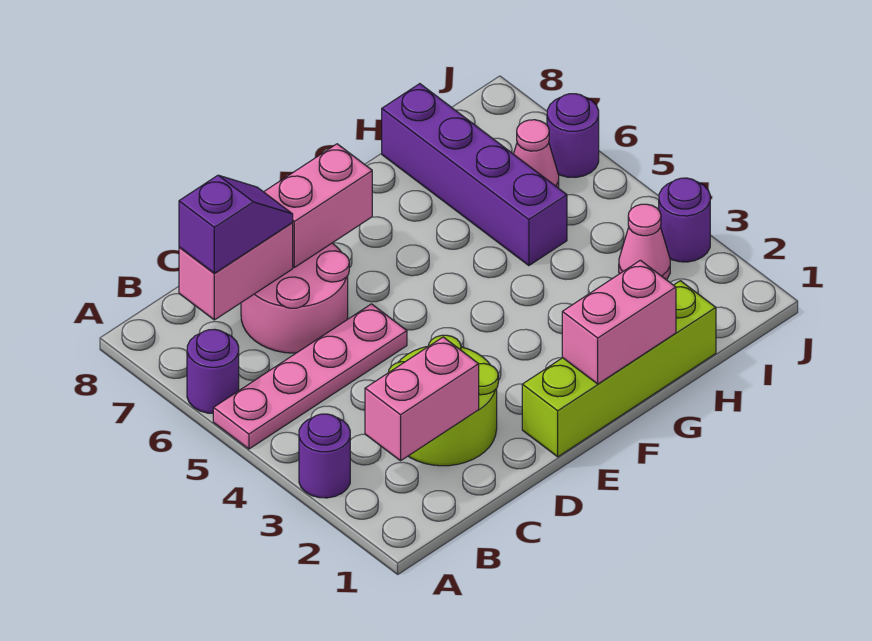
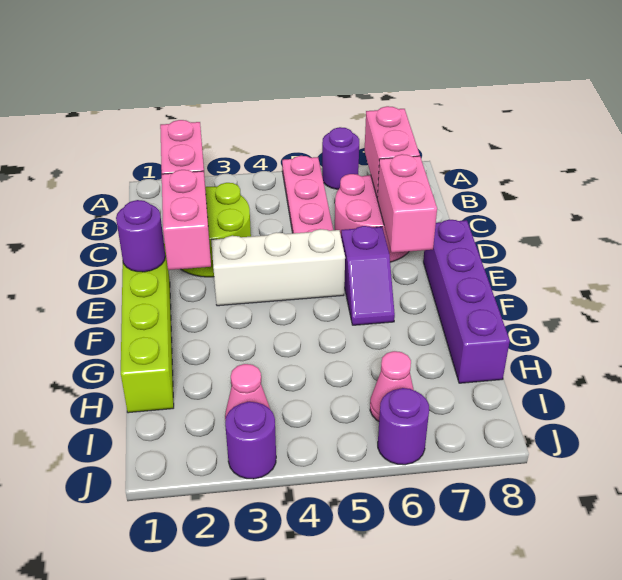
purple 1x1 round brick [299,414,350,498] -> purple 1x1 round brick moved to [116,200,165,272]
purple 1x2 slope [179,175,293,273] -> purple 1x2 slope moved to [341,226,395,325]
none -> white 1x3 brick [211,229,345,306]
pink 1x2 brick [562,260,676,384] -> pink 1x2 brick moved to [162,170,211,270]
purple 1x4 brick [382,84,567,266] -> purple 1x4 brick turned to [423,219,510,383]

